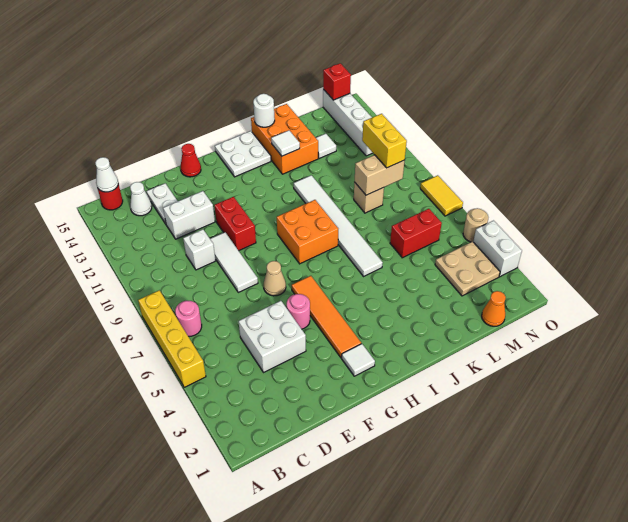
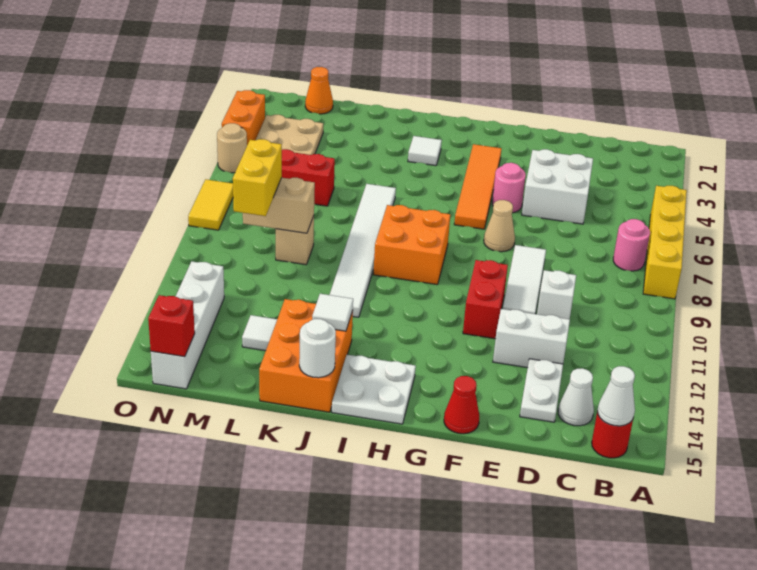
white 1x1 tile [342,344,375,376] -> white 1x1 tile moved to [408,136,442,166]
white 1x2 brick [473,221,522,277] -> orange 1x2 brick [222,90,265,145]

